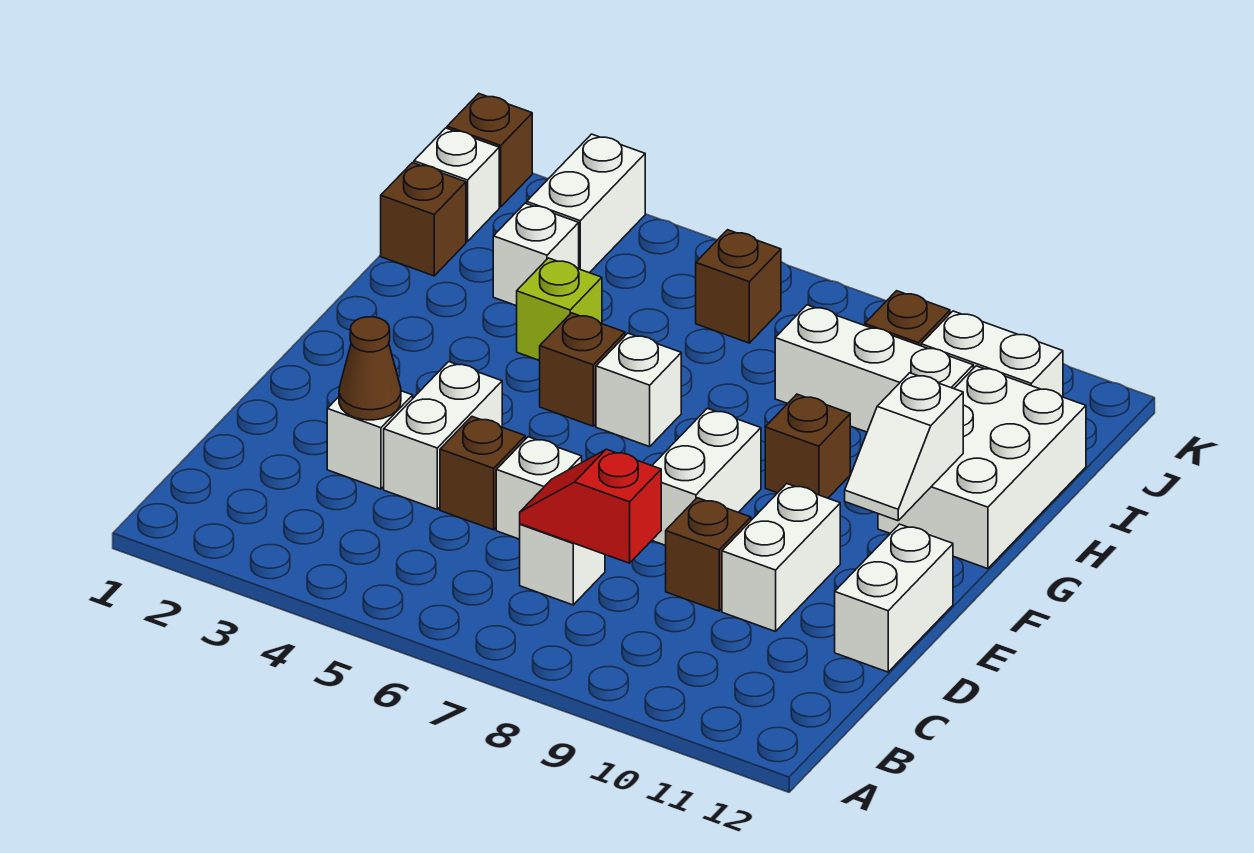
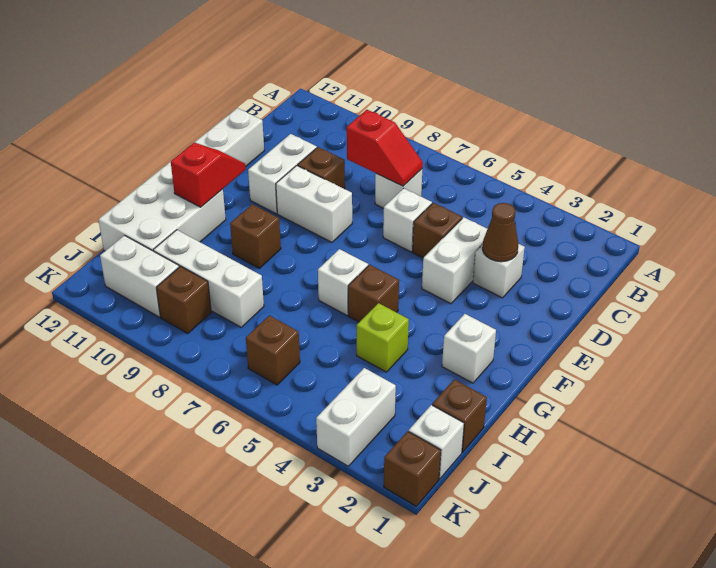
white 1x2 brick [652,408,761,545] -> white 1x2 brick turned to [276,166,352,242]
white 1x2 slope [845,373,963,521] -> red 1x2 slope [171,143,246,207]
white 1x1 brick [493,203,579,306] -> white 1x1 brick moved to [442,314,496,383]

